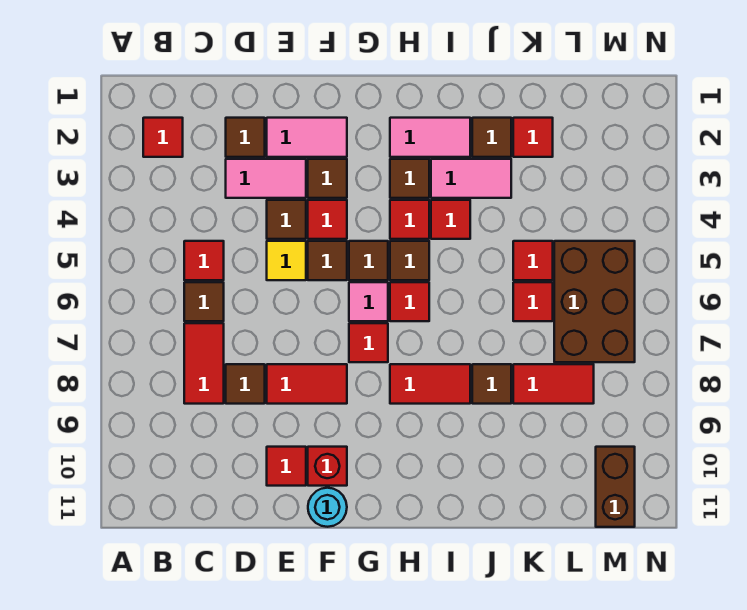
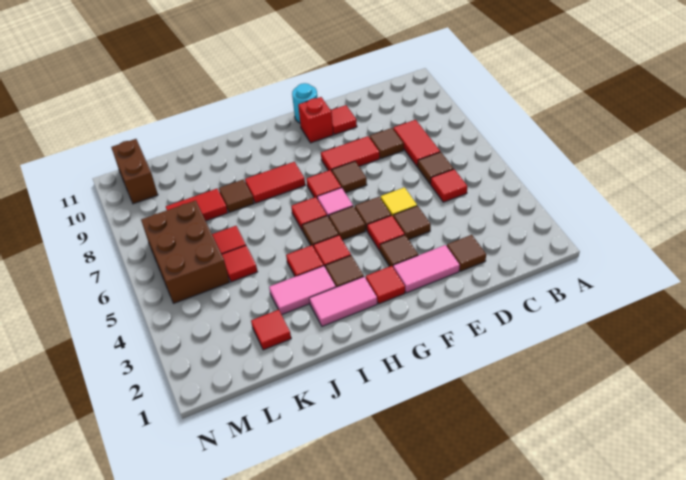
red 1x1 tile [143,118,183,157] -> red 1x1 tile moved to [366,266,405,304]
pink 1x2 tile [226,159,306,198] -> none
brown 1x1 tile [472,118,511,157] -> brown 1x1 tile moved to [332,161,367,193]

